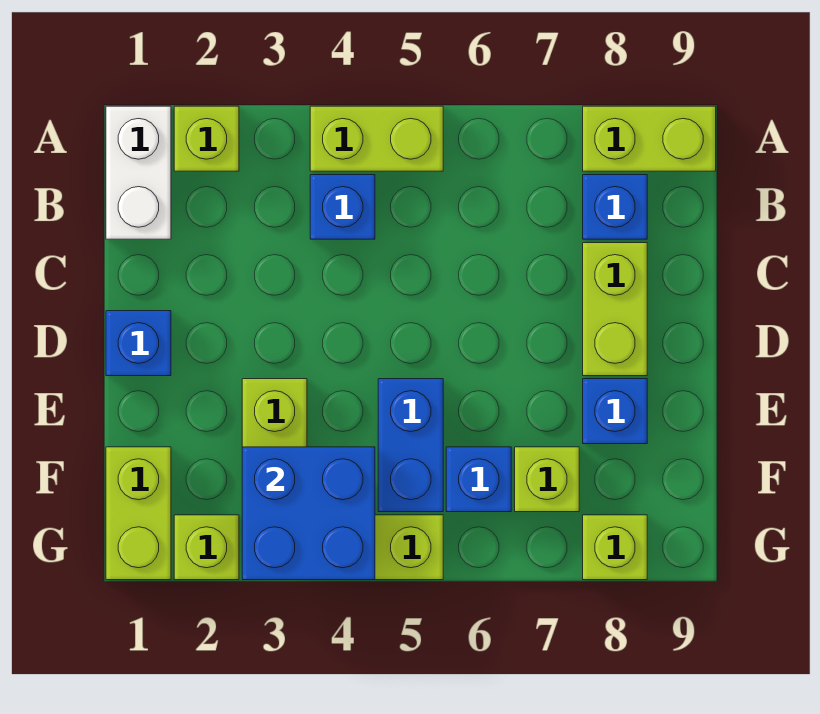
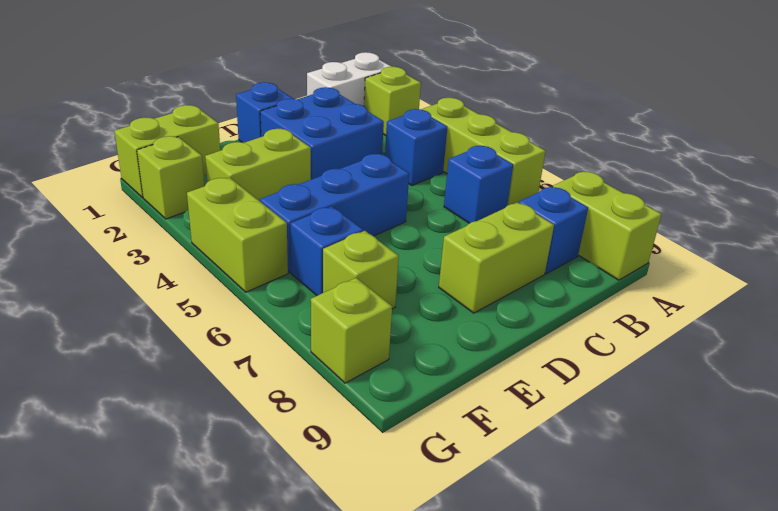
lime 1x2 brick [310,106,443,171] -> lime 1x3 brick [421,98,546,206]
blue 1x2 brick [378,379,443,512] -> blue 1x3 brick [260,154,409,273]
blue 1x1 brick [583,379,647,444] -> blue 1x1 brick moved to [444,146,513,223]
blue 2x2 brick [242,447,375,580] -> blue 2x2 brick moved to [260,87,384,180]

